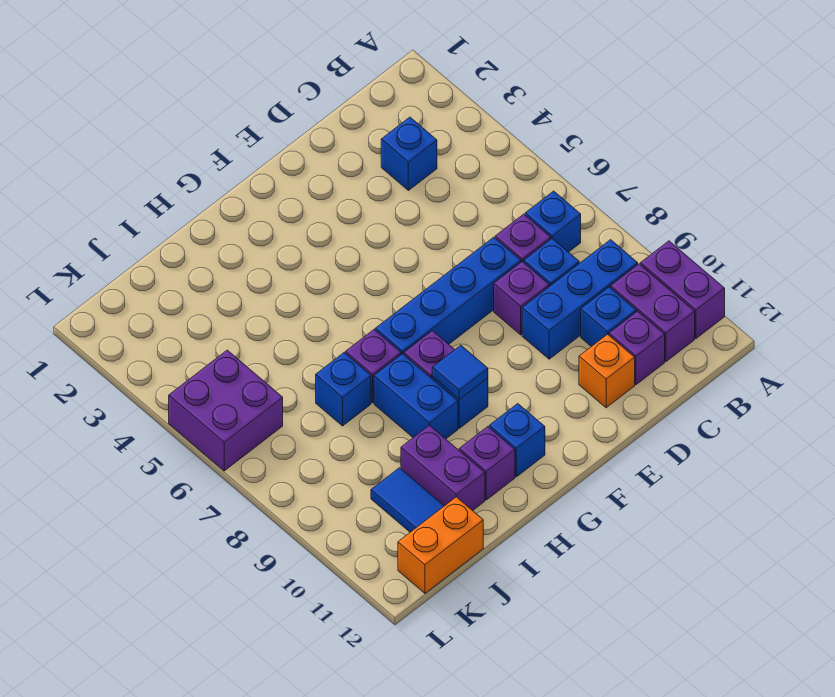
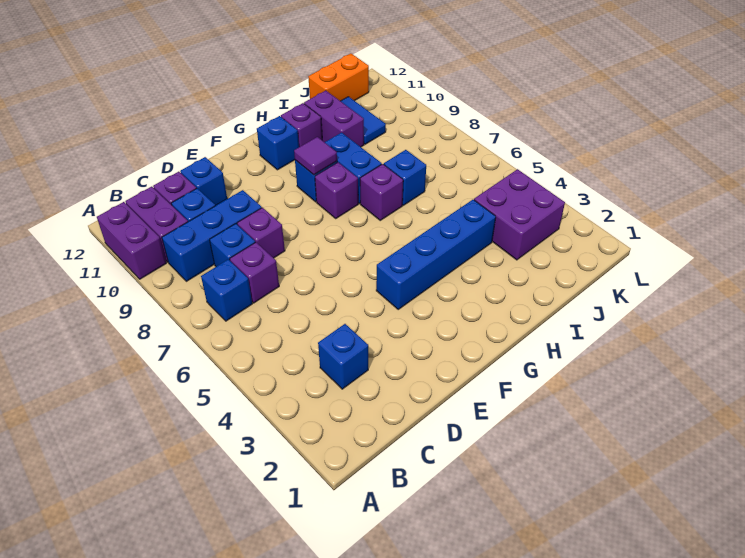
blue 1x4 brick [375,237,521,354] -> blue 1x4 brick moved to [376,200,496,309]
orange 1x1 brick [579,334,635,408] -> blue 1x1 brick [180,157,227,206]
blue 1x1 tile [432,345,488,400] -> purple 1x1 tile [294,137,337,175]
purple 2x2 brick [169,350,283,471] -> purple 2x2 brick moved to [474,169,565,260]

